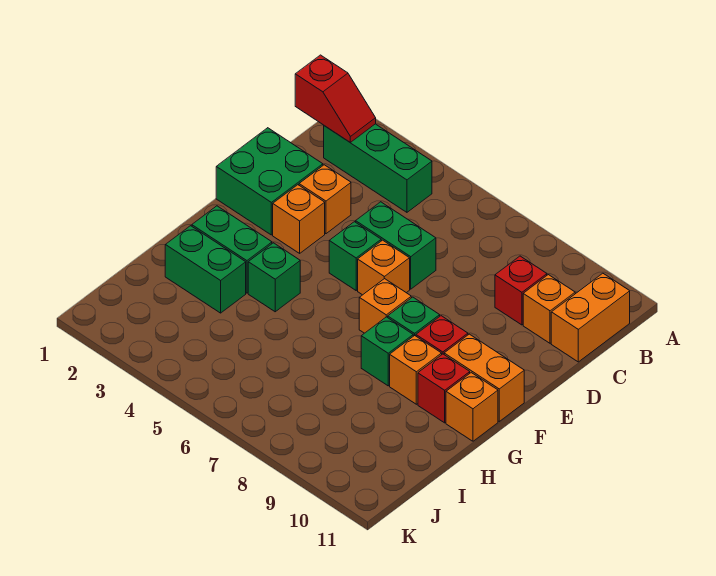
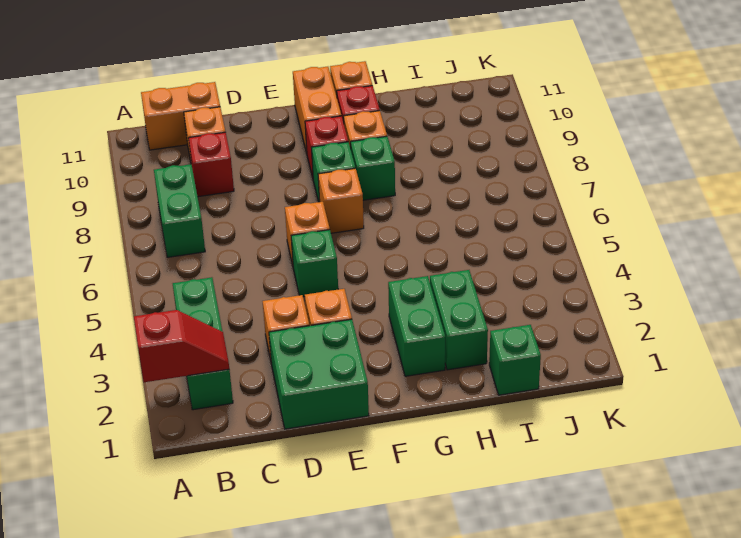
red 1x2 slope [295,55,376,142] -> red 1x2 slope turned to [134,310,229,382]
green 1x2 brick [356,202,436,289] -> green 1x2 brick moved to [154,164,205,257]
green 1x1 brick [248,243,300,312] -> green 1x1 brick moved to [489,325,541,395]

